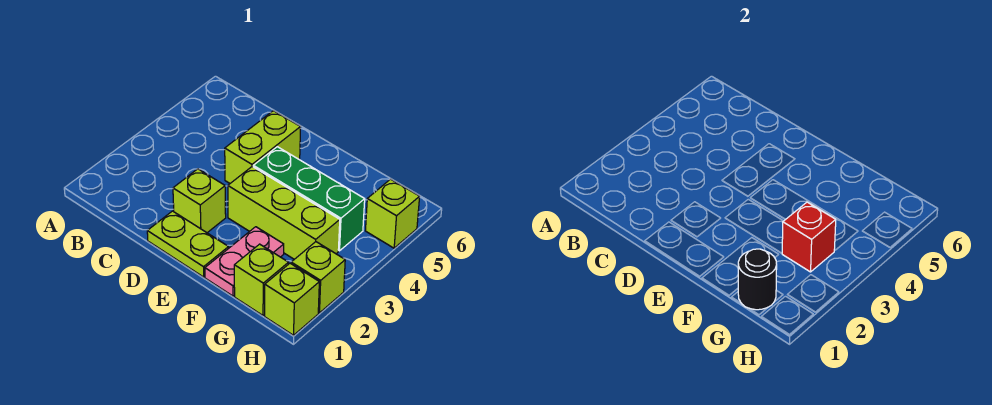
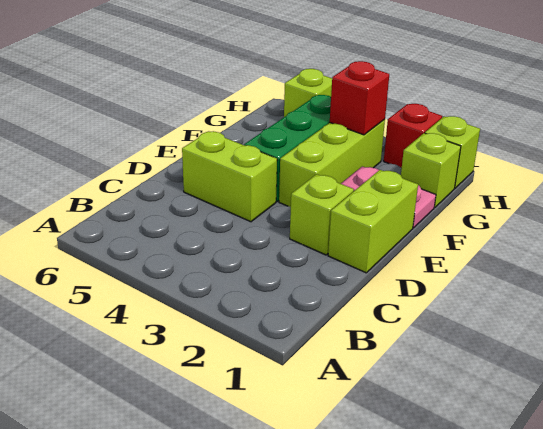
lime 1x2 plate [147,211,229,277] -> lime 1x2 brick [328,170,418,273]
black 1x1 round brick [738,249,777,310] -> none
lime 1x1 brick [291,242,345,313] -> red 1x1 brick [384,104,442,168]

